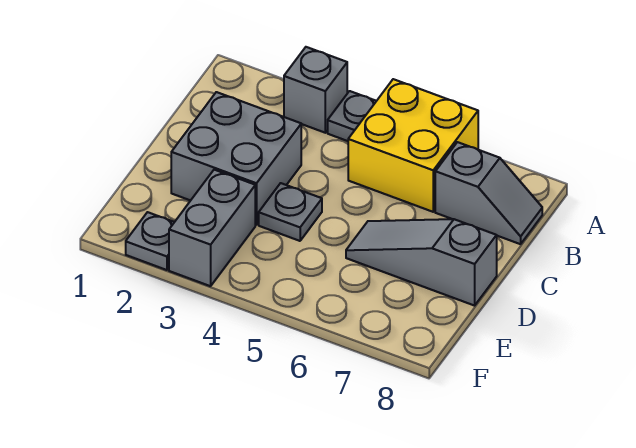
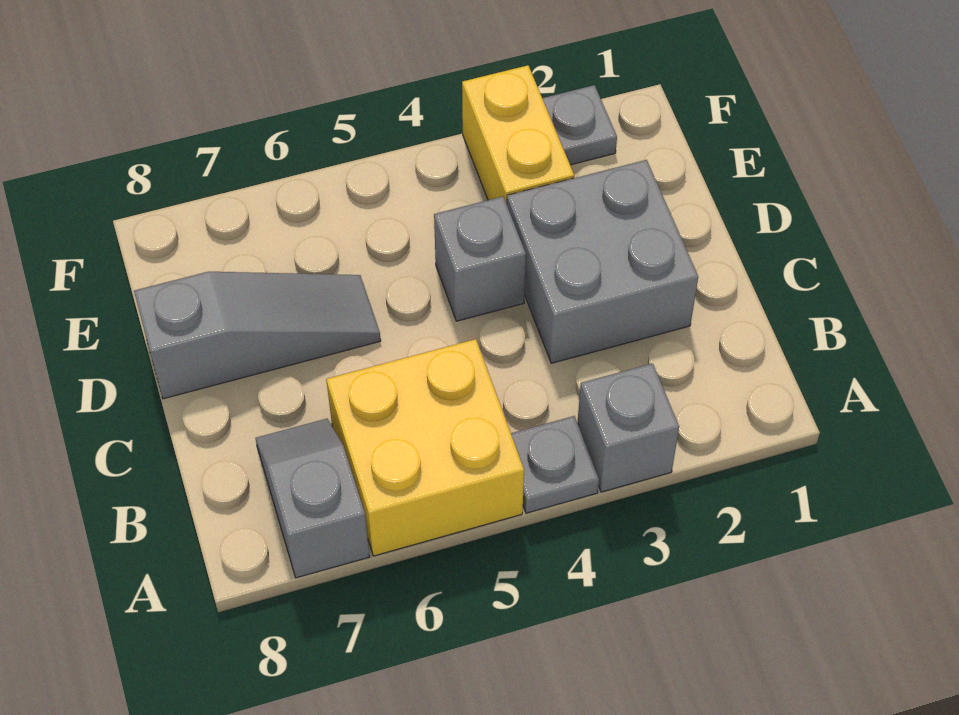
grey 1x2 slope [435,142,542,244] -> grey 1x2 slope turned to [256,419,370,578]
grey 1x1 plate [259,183,322,241] -> grey 1x1 brick [434,197,526,321]
grey 1x2 brick [169,170,255,286] -> yellow 1x2 brick [462,65,574,204]

